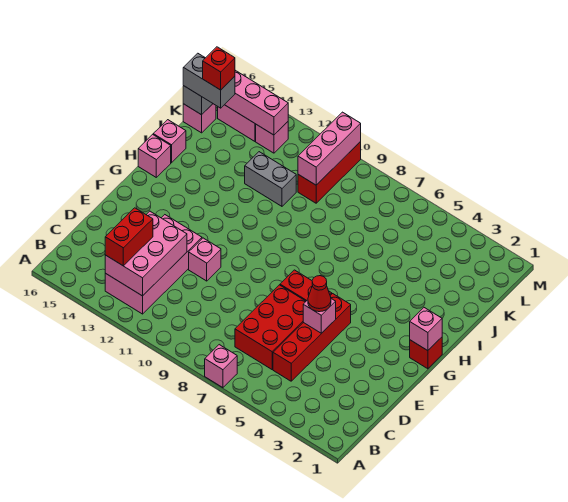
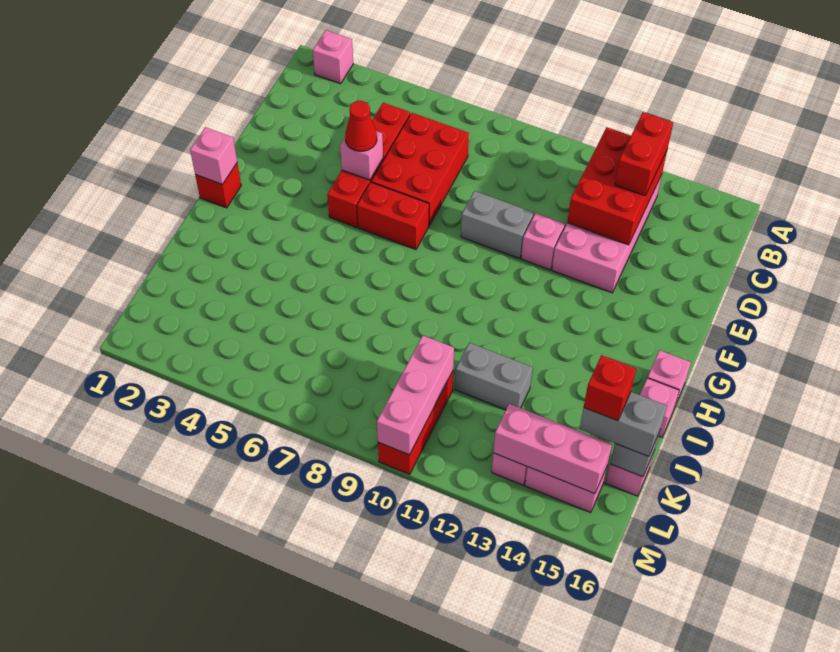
pink 1x1 brick [205,345,237,388] -> pink 1x1 brick moved to [313,30,353,84]
pink 2x3 brick [105,211,187,296] -> red 2x3 brick [567,127,667,245]
none -> grey 1x2 brick [461,191,534,259]

